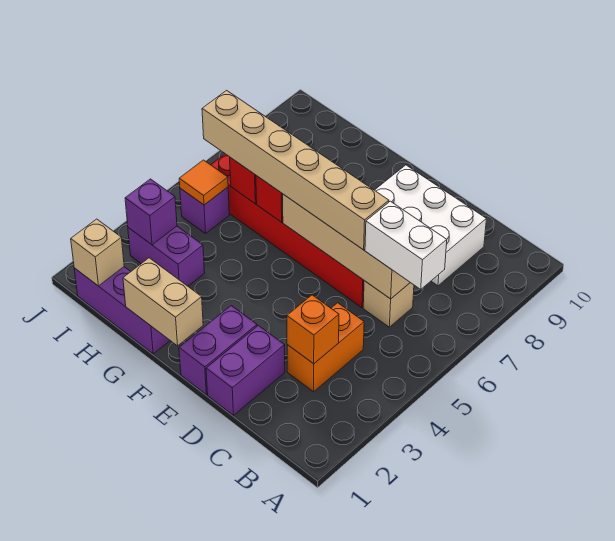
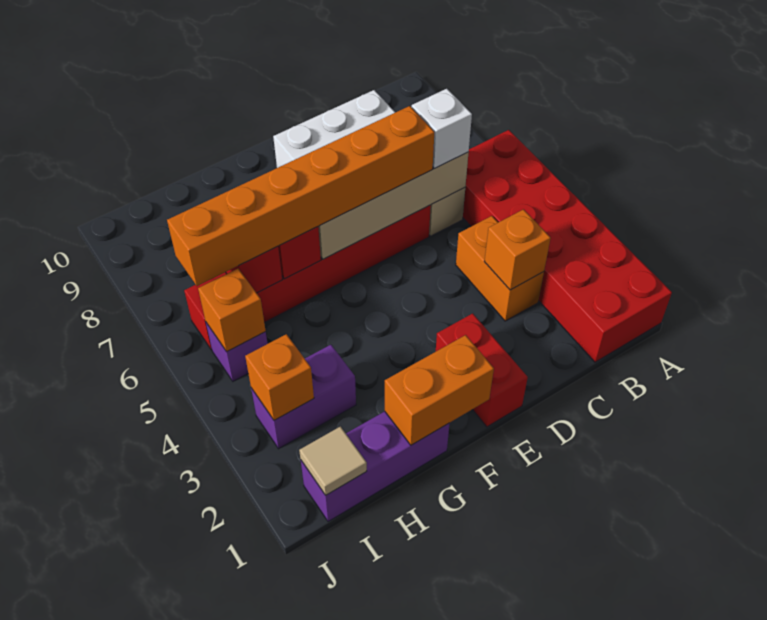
none -> red 2x6 brick [463,130,672,362]
white 1x2 brick [365,201,447,289] -> white 1x1 brick [411,89,472,169]
purple 1x2 brick [206,325,285,415] -> none
tan 1x6 brick [202,90,389,250] -> orange 1x6 brick [167,106,434,286]
purple 1x2 brick [179,306,257,394] -> red 1x2 brick [436,313,528,427]
tan 1x2 brick [123,258,203,346] -> orange 1x2 brick [385,335,494,445]
tan 1x1 brick [71,219,124,286] -> tan 1x1 tile [299,426,367,495]
purple 1x1 brick [125,179,177,245] -> orange 1x1 brick [245,334,314,420]
orange 1x1 tile [179,160,228,205] -> orange 1x1 brick [198,269,266,352]

